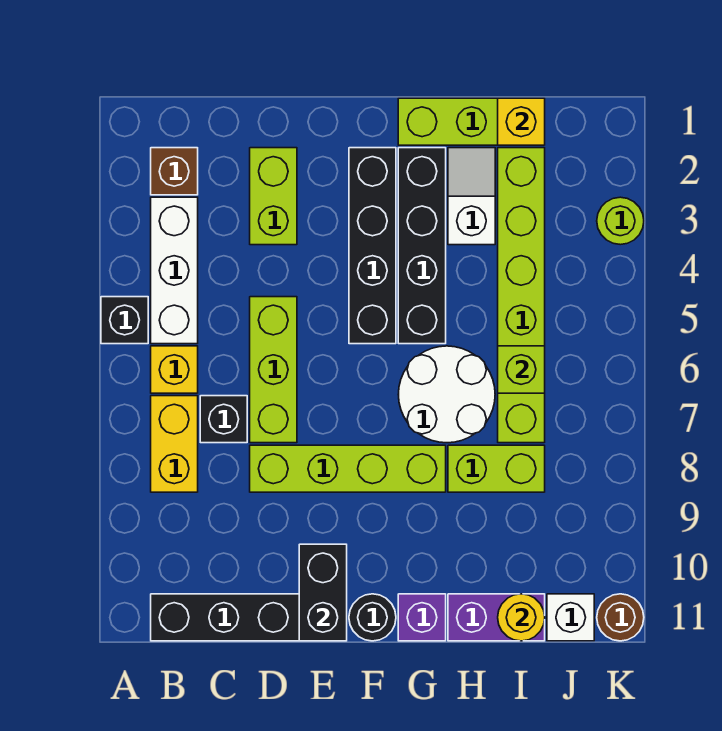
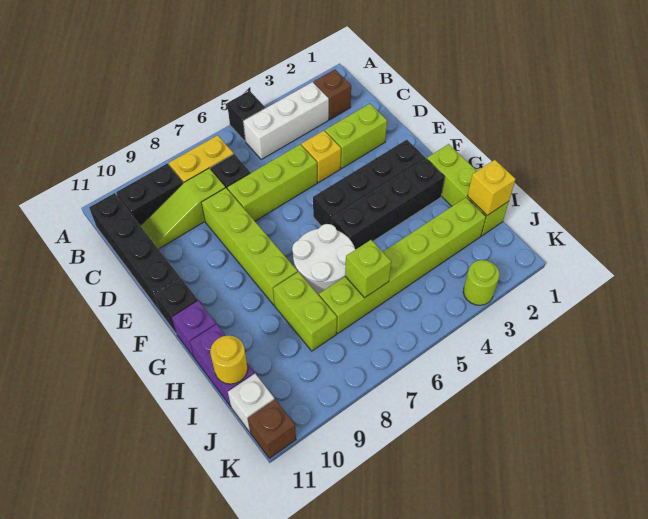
yellow 1x1 brick [151,346,198,393] -> yellow 1x1 brick moved to [301,131,341,183]
none -> lime 1x3 slope [141,168,225,249]
black 1x2 brick [299,544,347,641] -> black 1x2 brick moved to [116,164,183,226]
black 1x1 round brick [349,594,396,641] -> black 1x1 brick [154,278,198,334]
white 1x2 slope [448,148,495,245] -> none
brown 1x1 round brick [597,594,644,641] -> brown 1x1 brick [248,399,296,458]

